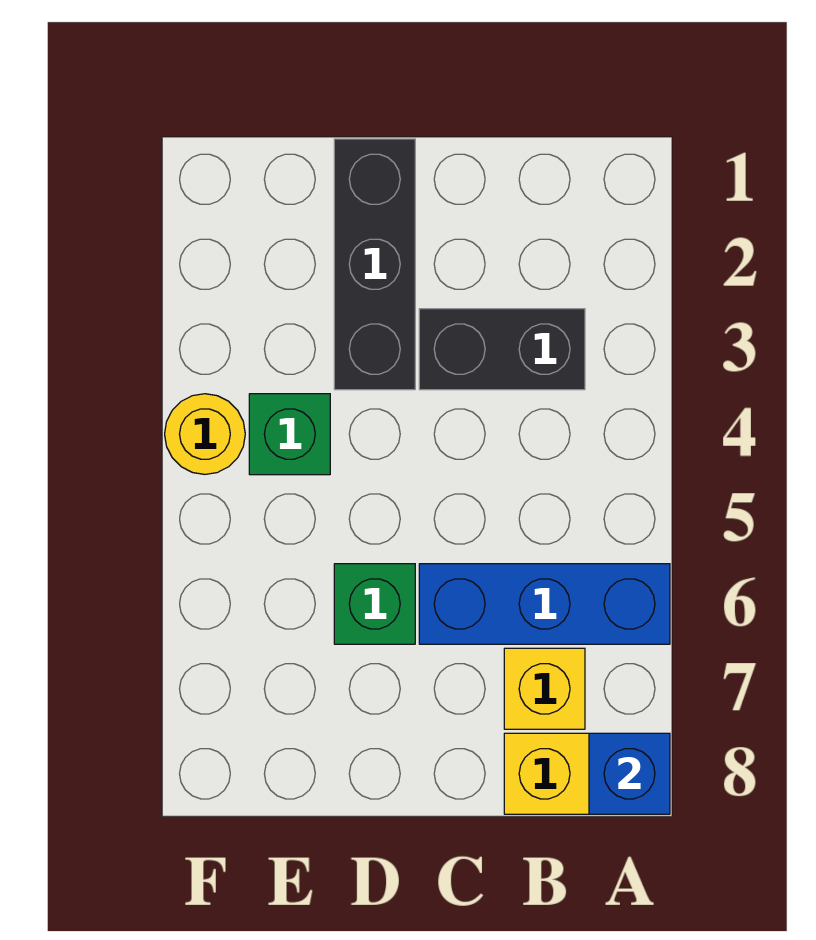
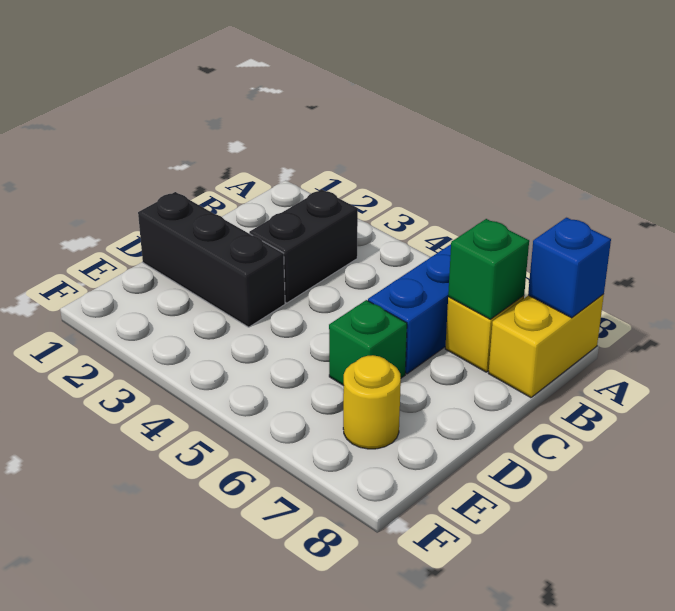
green 1x1 brick [249,394,330,475] -> green 1x1 brick moved to [448,219,529,319]
yellow 1x1 round brick [165,394,245,474] -> yellow 1x1 round brick moved to [343,355,401,449]

